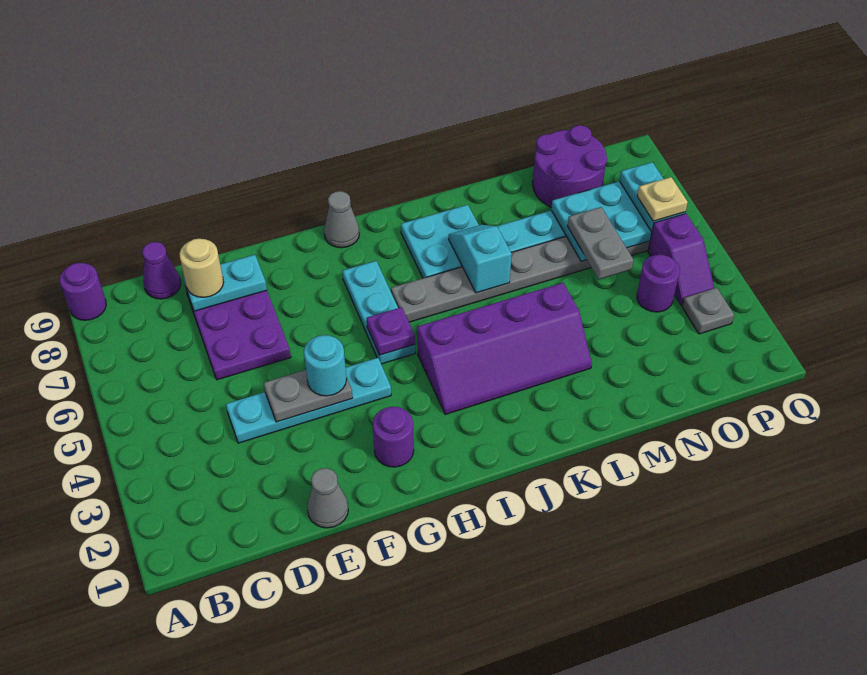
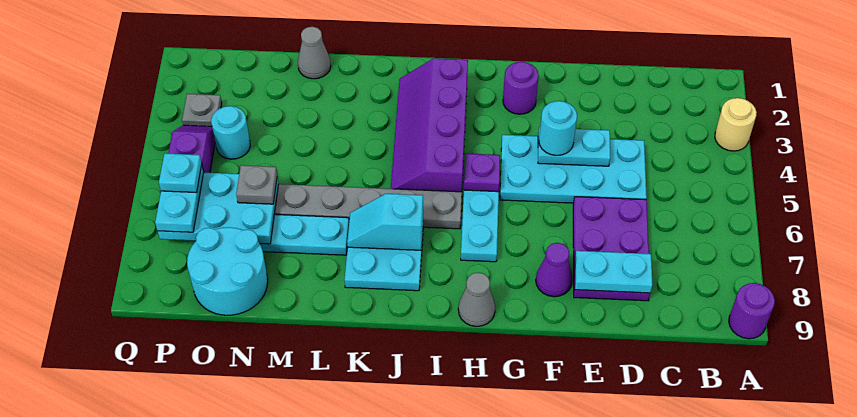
purple 1x1 cone [142,242,181,299] -> purple 1x1 cone moved to [536,243,572,297]
cyan 1x4 plate [226,358,391,443] -> cyan 2x4 plate [500,135,647,203]
tan 1x1 round brick [180,239,224,297] -> tan 1x1 round brick moved to [715,98,757,151]
grey 1x1 cone [307,468,348,528] -> grey 1x1 cone moved to [298,27,331,79]
grey 1x2 plate [264,370,353,422] -> cyan 1x2 plate [538,127,610,166]
purple 2x4 slope [417,283,592,414] -> purple 2x4 slope turned to [391,58,468,192]
cyan 1x2 slope [449,225,512,293] -> cyan 1x2 slope turned to [347,194,423,250]
grey 1x2 plate [568,207,634,279] -> grey 1x1 plate [236,165,277,204]
purple 2x2 round brick [533,125,607,207] -> cyan 2x2 round brick [187,227,268,315]
purple 1x1 round brick [637,255,680,312] -> cyan 1x1 round brick [211,106,250,159]
tan 1x1 plate [637,177,688,221] -> cyan 1x1 plate [159,153,202,193]

